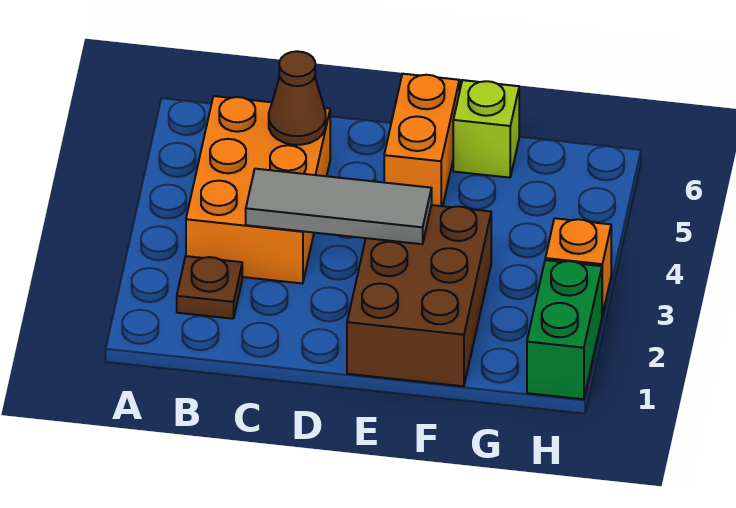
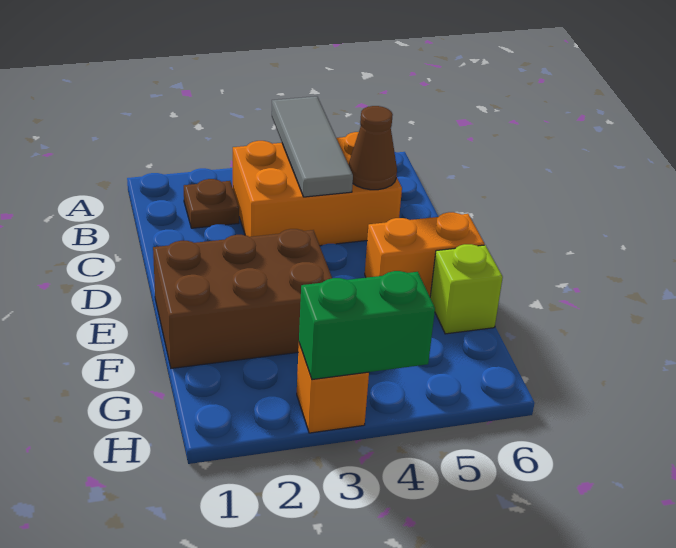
grey 1x3 tile [246,169,432,244] -> grey 1x3 tile moved to [272,96,353,197]
green 1x2 brick [527,260,602,399] -> green 1x2 brick moved to [299,271,435,380]

